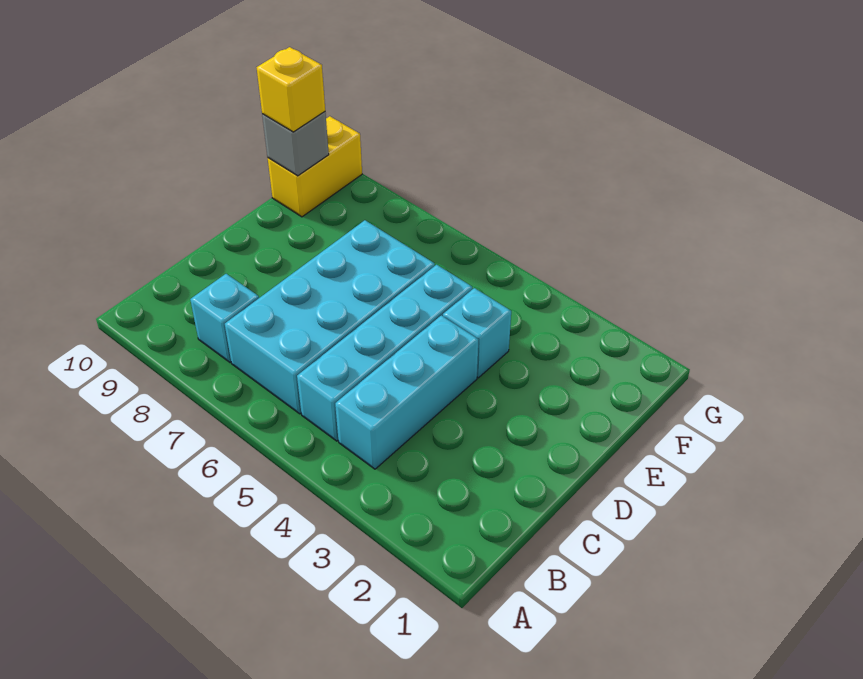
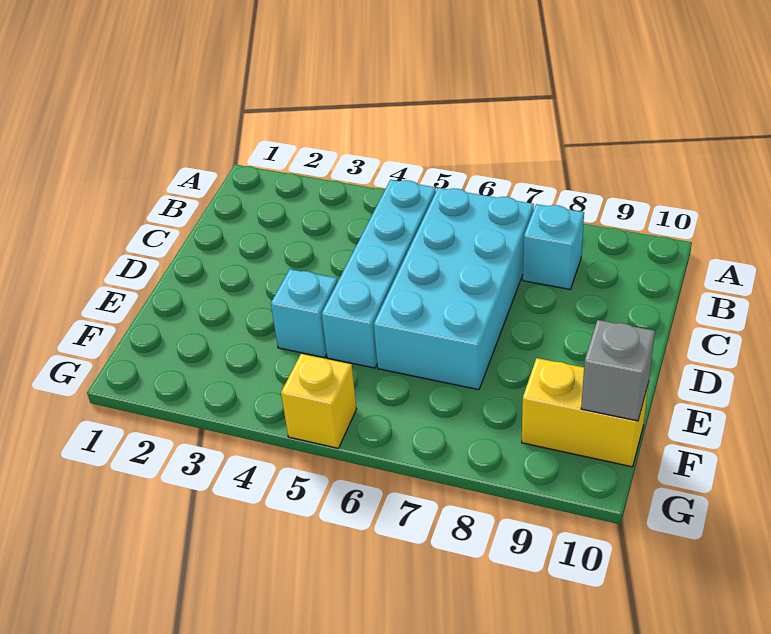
cyan 1x3 brick [335,315,478,469] -> none
yellow 1x2 brick [268,116,362,217] -> yellow 1x2 brick turned to [522,358,649,467]
yellow 1x1 brick [257,47,325,132] -> yellow 1x1 brick moved to [281,354,356,448]

